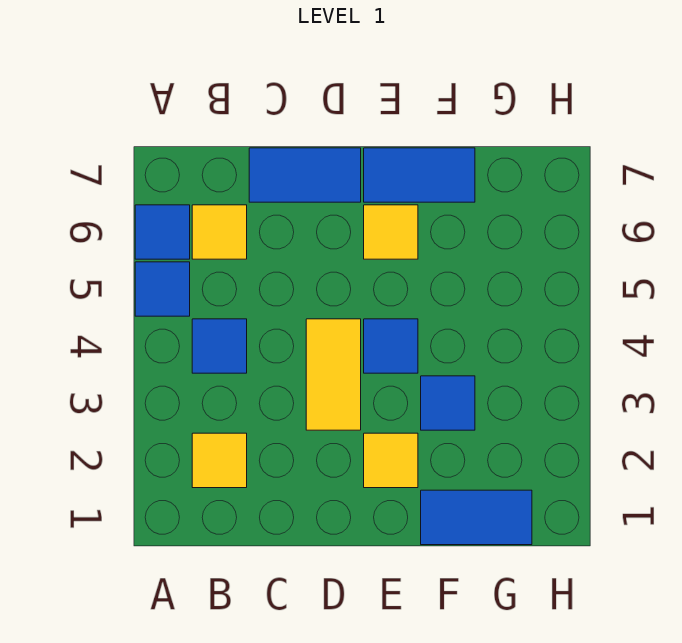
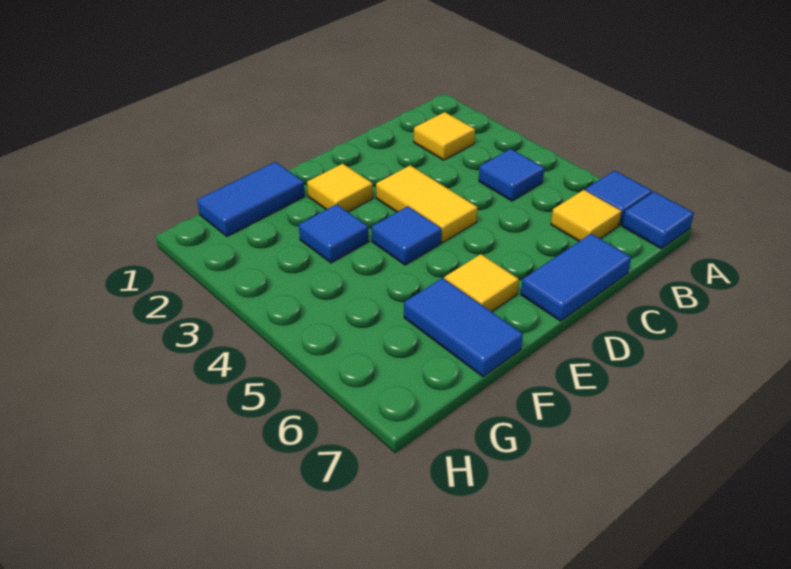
blue 1x1 tile [135,262,190,316] -> blue 1x1 tile moved to [622,192,694,249]
blue 1x2 tile [364,148,475,202] -> blue 1x2 tile turned to [404,278,523,377]

